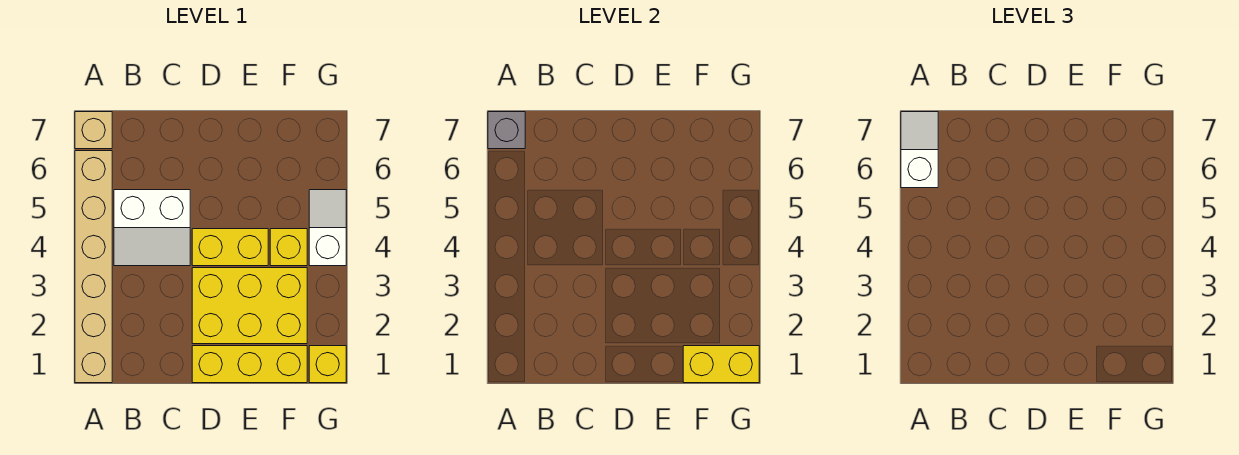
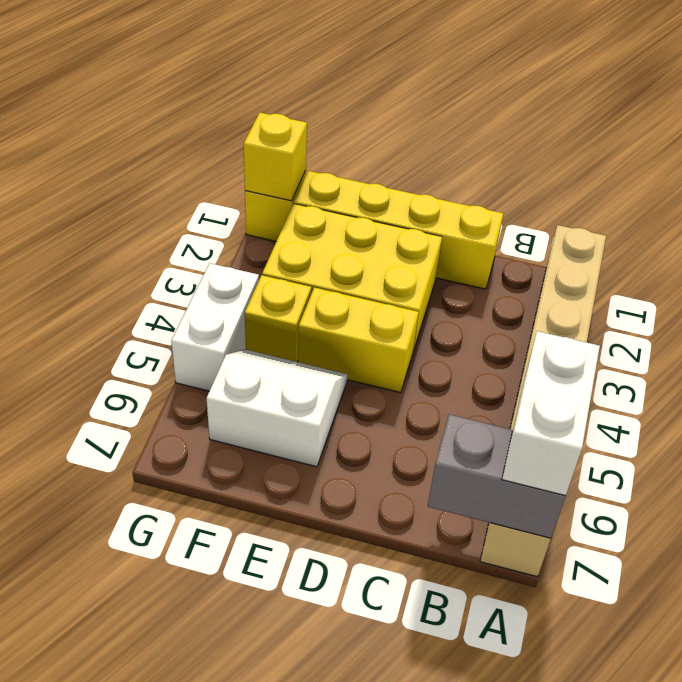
white 1x2 slope [901,112,938,188] -> white 1x2 brick [502,331,600,496]
grey 1x1 brick [488,112,525,149] -> grey 1x2 brick [428,414,566,538]
white 2x2 slope [114,190,190,266] -> white 2x2 slope moved to [207,349,348,467]
yellow 1x3 brick [192,346,307,383] -> yellow 1x4 brick [294,171,504,289]
yellow 1x2 brick [683,346,759,383] -> yellow 1x1 brick [244,113,307,201]
white 1x2 slope [309,190,346,266] -> white 1x2 brick [171,263,259,391]

